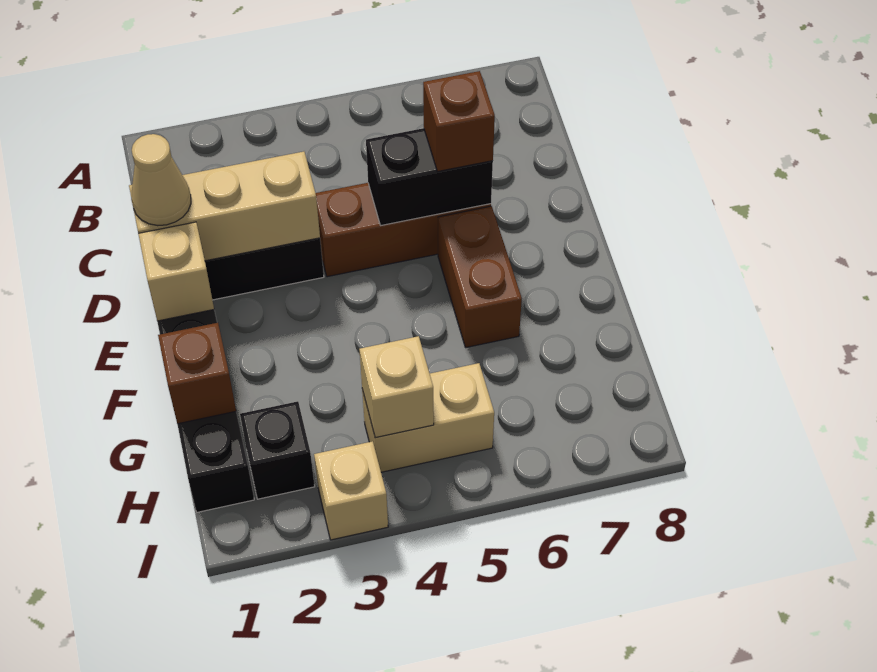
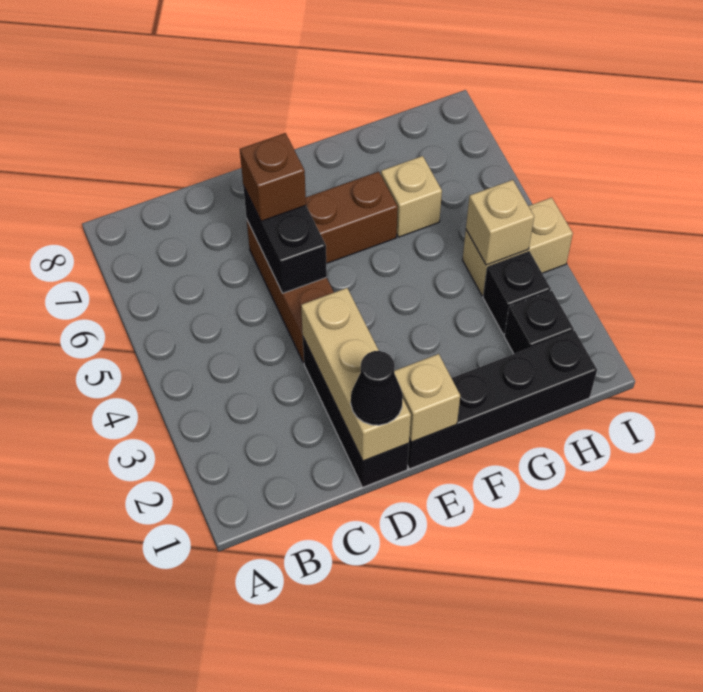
tan 1x1 cone [131,134,191,226] -> black 1x1 cone [351,351,403,425]
brown 1x1 brick [158,323,236,424] -> none
none -> black 1x1 brick [483,252,551,334]
tan 1x2 brick [362,363,494,472] -> tan 1x2 brick turned to [463,198,573,296]
tan 1x1 brick [314,441,388,540] -> tan 1x1 brick moved to [381,156,442,237]

